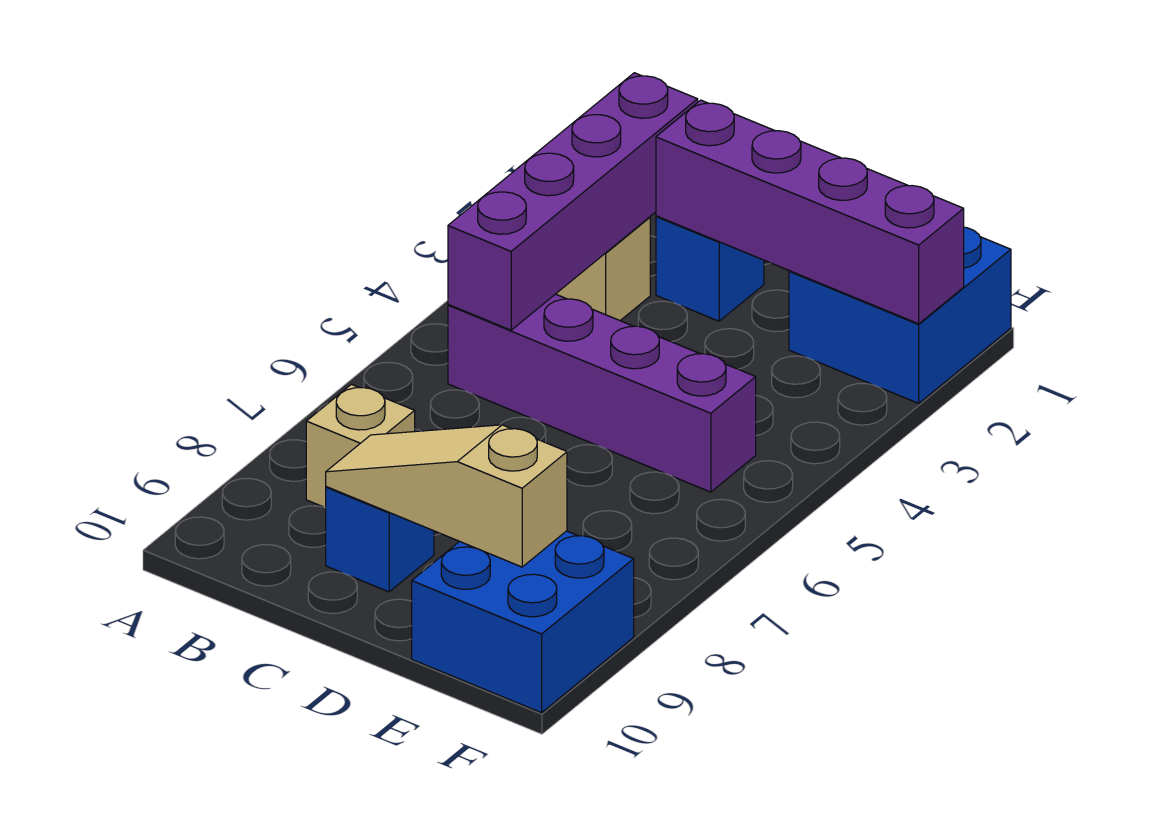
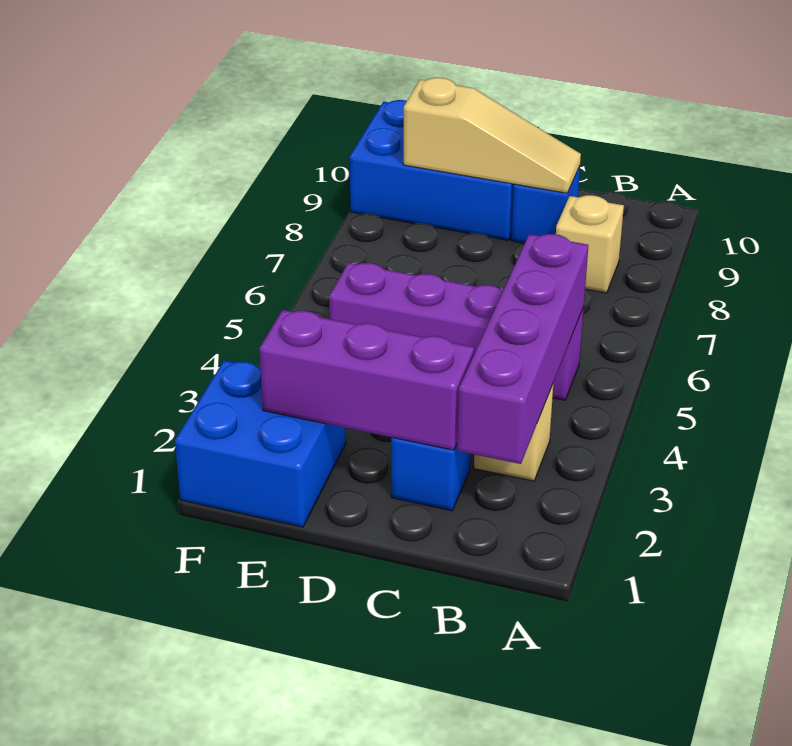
purple 1x4 brick [656,100,964,324] -> purple 1x3 brick [259,310,474,450]
blue 2x2 brick [412,531,634,713] -> blue 2x3 brick [350,100,539,240]

